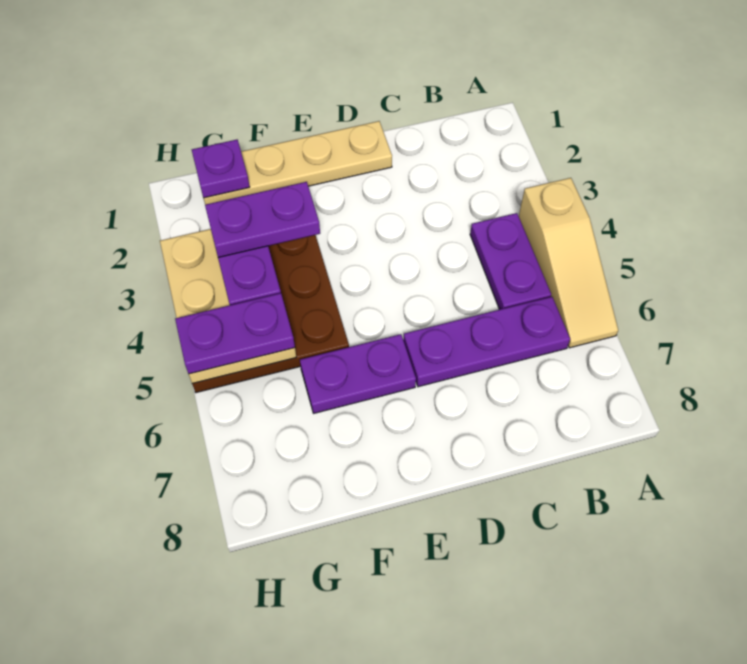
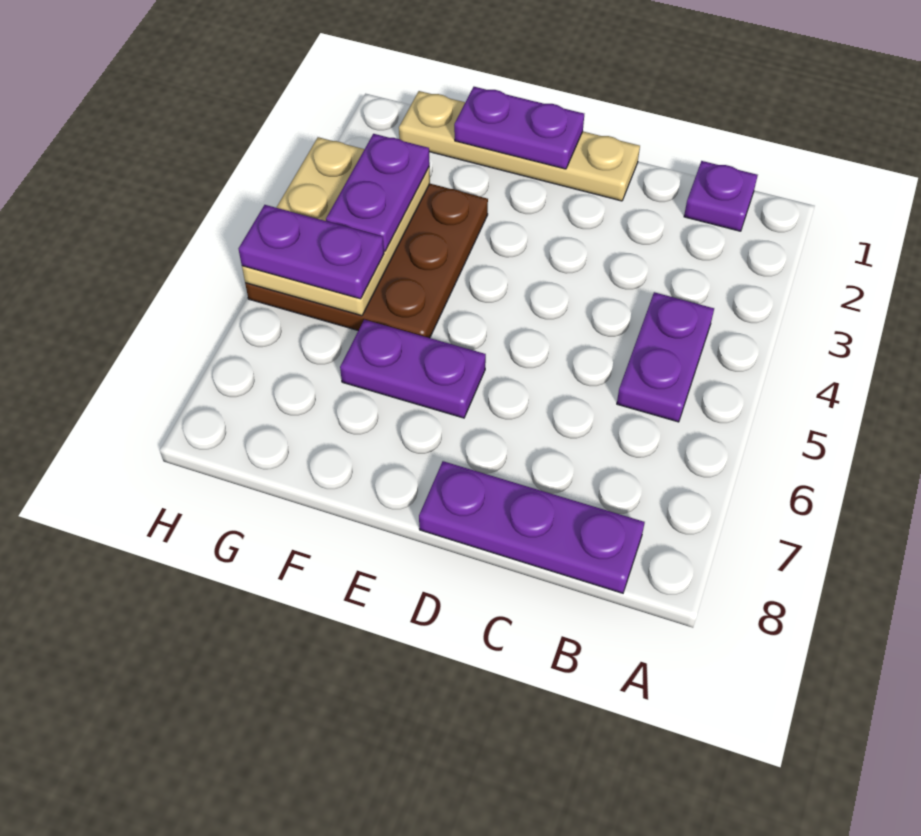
tan 1x3 slope [519,178,618,348] -> none
purple 1x3 plate [403,297,570,387] -> purple 1x3 plate moved to [419,461,645,593]
purple 1x2 plate [205,182,320,258] -> purple 1x2 plate moved to [454,87,584,169]
purple 1x1 plate [192,140,250,198] -> purple 1x1 plate moved to [684,161,758,231]

